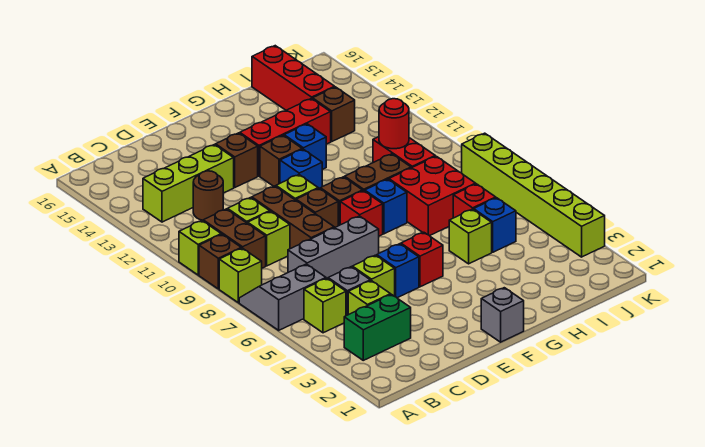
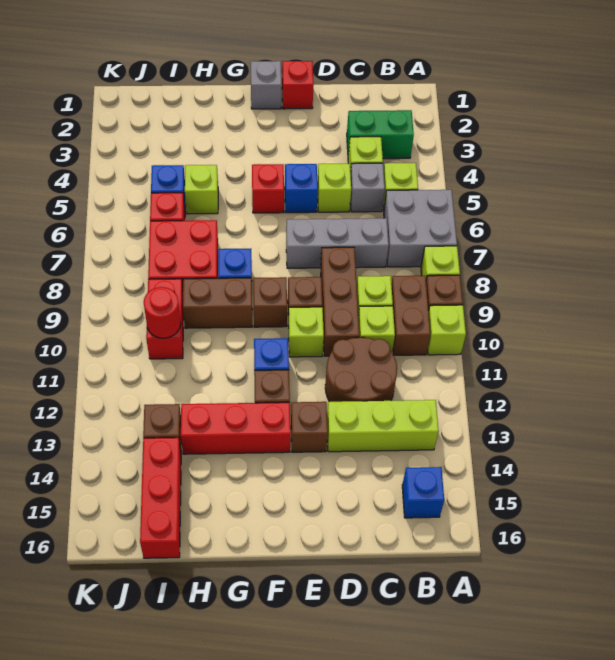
grey 2x2 slope [239,264,326,330] -> grey 2x2 brick [384,190,457,267]
brown 1x1 round brick [193,171,223,220] -> brown 2x2 round brick [325,337,397,402]
red 1x1 brick [340,191,383,236] -> red 1x1 brick moved to [282,61,314,109]
blue 1x1 brick [284,124,326,170] -> blue 1x1 brick moved to [402,467,444,518]
lime 1x6 brick [462,133,605,257] -> none

